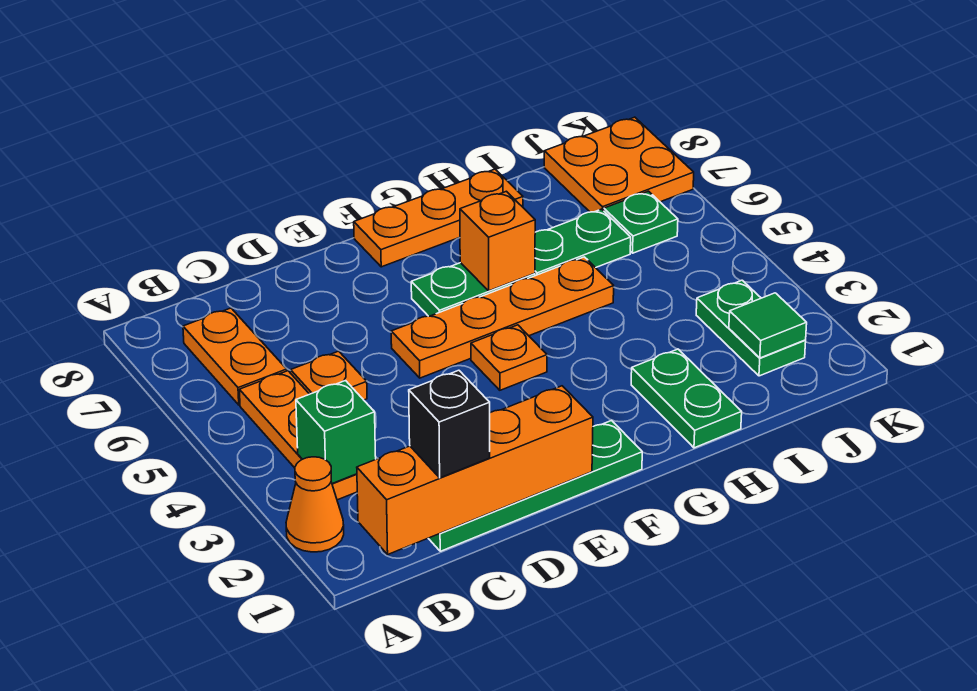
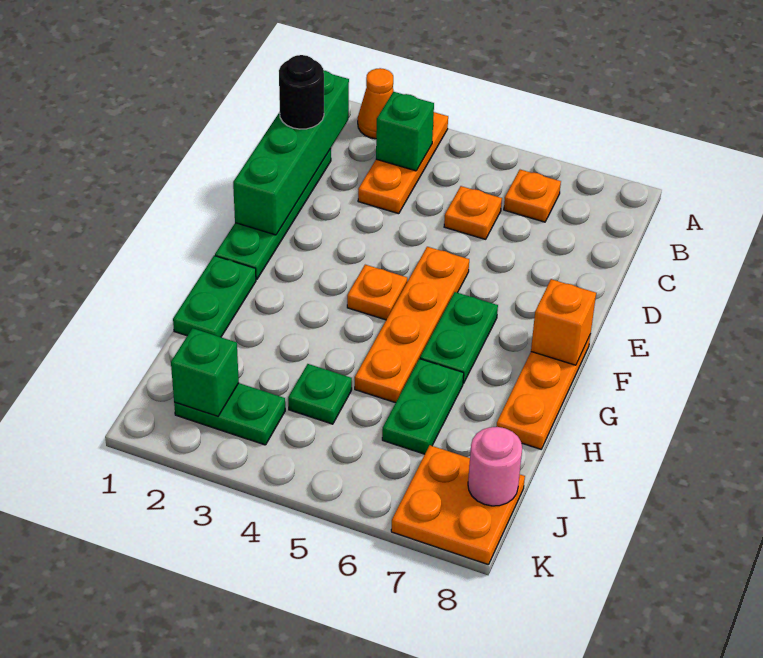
orange 1x4 brick [357,386,593,554] -> green 1x4 brick [233,71,349,235]
orange 1x3 plate [239,371,357,500] -> orange 1x3 plate turned to [358,112,448,214]
orange 1x2 plate [183,308,287,405] -> orange 1x1 plate [504,170,561,222]
black 1x1 brick [409,370,490,478] -> black 1x1 round brick [279,55,324,129]
orange 1x1 brick [460,191,535,291] -> orange 1x1 brick moved to [531,279,596,365]
green 1x2 plate [631,349,742,448] -> green 1x2 plate turned to [173,256,256,337]
green 1x1 tile [729,293,807,358] -> green 1x1 brick [171,328,239,416]
green 1x1 plate [604,191,678,253] -> green 1x1 plate moved to [288,364,352,424]
none -> pink 1x1 round brick [468,427,522,506]

